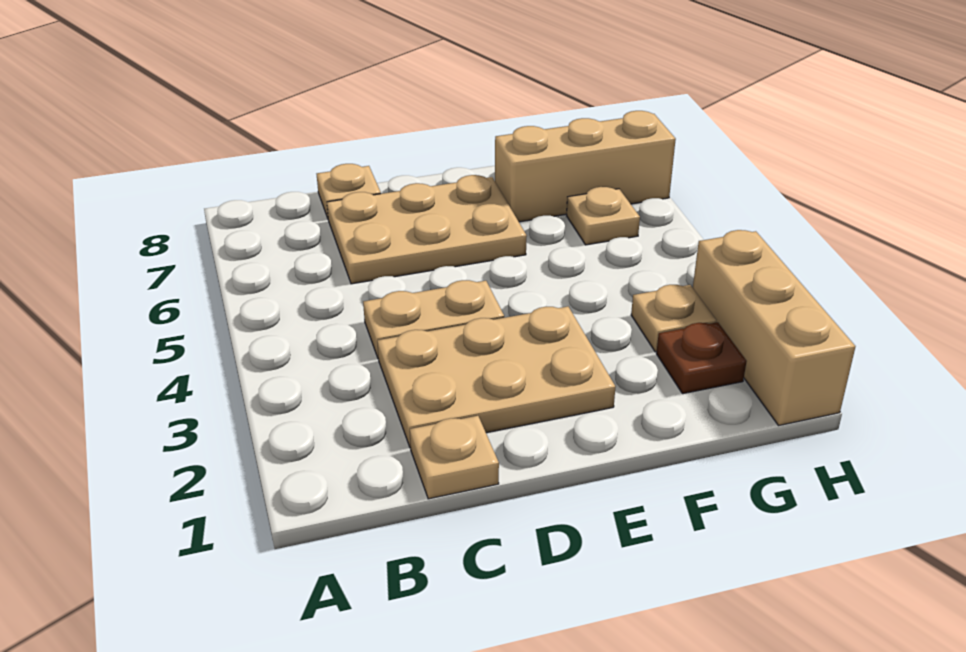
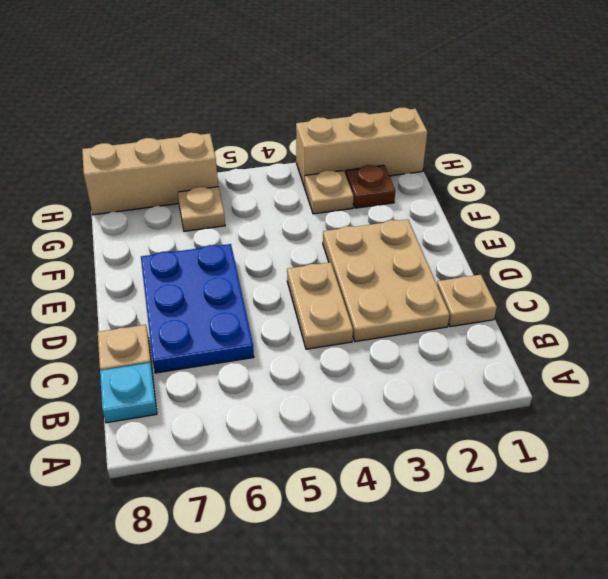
none -> cyan 1x1 plate [100,363,157,423]
tan 2x3 plate [327,175,527,284] -> blue 2x3 plate [141,244,254,373]
tan 1x3 brick [495,111,676,222] -> tan 1x3 brick turned to [82,133,218,215]

